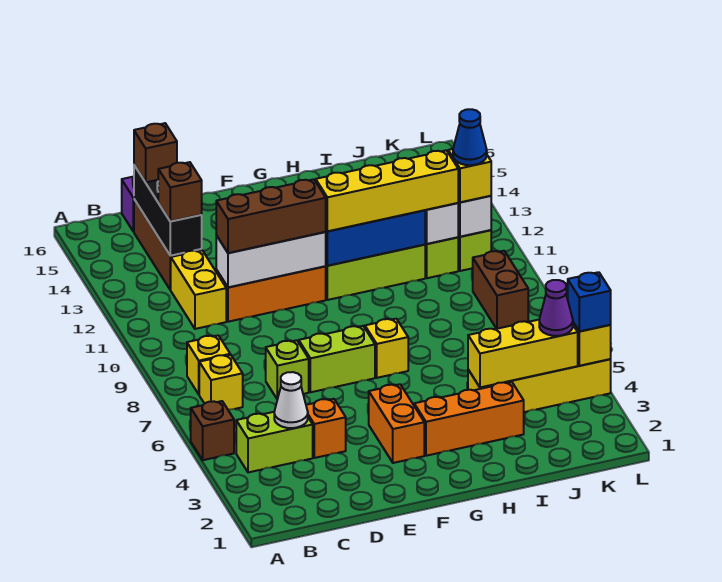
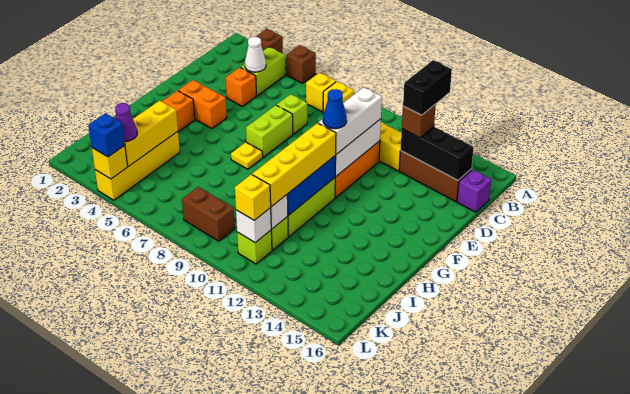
none -> black 1x2 brick [403,60,452,115]
brown 1x1 brick [134,123,177,182] -> brown 1x1 brick moved to [256,29,283,53]
brown 1x3 brick [216,179,326,253] -> white 1x3 brick [318,87,382,154]
yellow 1x1 brick [365,319,408,378] -> yellow 1x1 plate [231,142,263,169]
blue 1x1 cone [453,109,487,165] -> blue 1x1 cone moved to [323,89,347,129]

